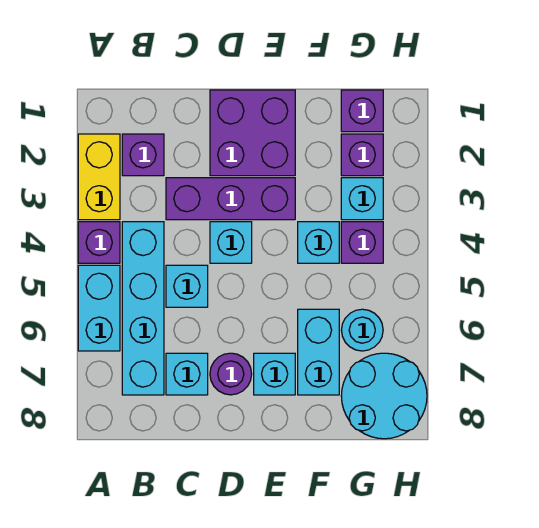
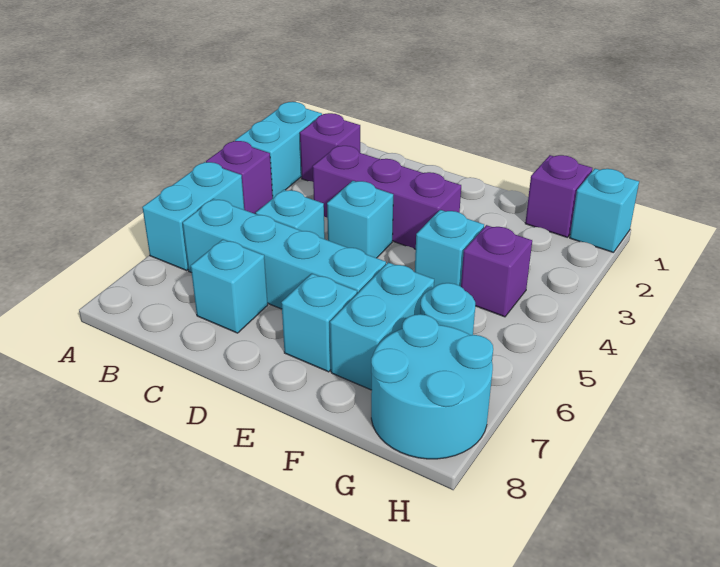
yellow 1x2 brick [78,134,120,220] -> cyan 1x2 brick [235,102,322,198]
cyan 1x4 brick [122,222,164,395] -> cyan 1x4 brick turned to [183,199,386,309]
purple 2x2 brick [210,90,295,176] -> none
purple 1x1 round brick [210,353,252,395] -> none
purple 1x1 brick [341,134,383,176] -> none
cyan 1x1 brick [341,178,383,220] -> cyan 1x1 brick moved to [570,169,639,253]

